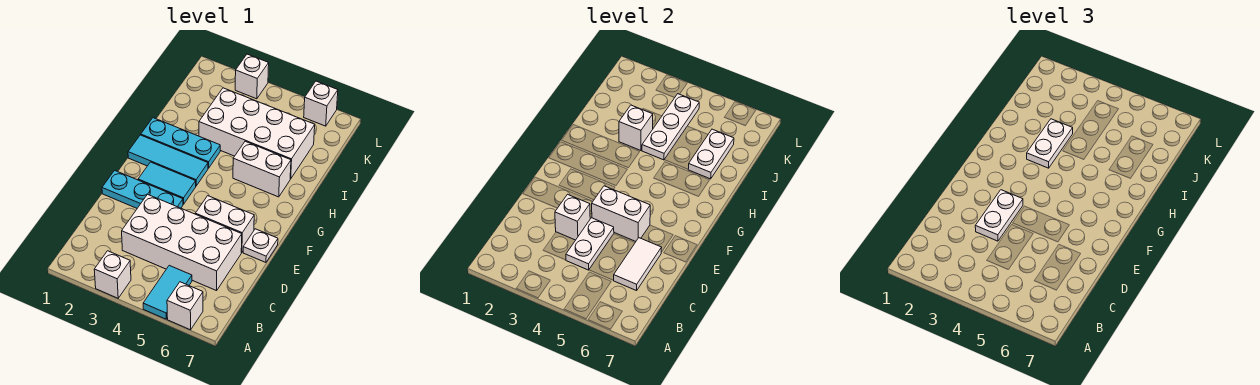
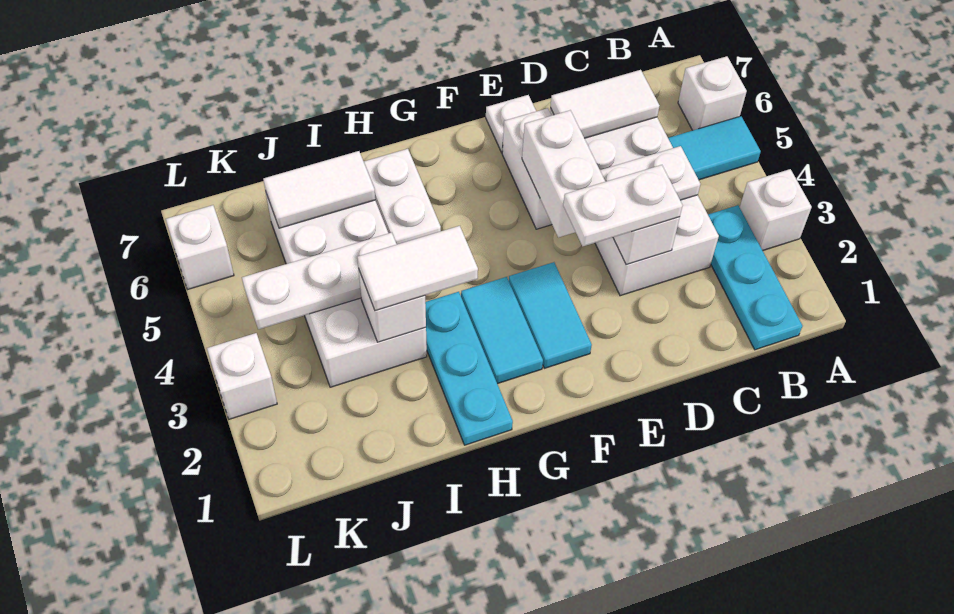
cyan 1x3 plate [102,170,183,208] -> cyan 1x3 plate moved to [708,205,802,350]
cyan 1x3 tile [128,135,208,186] -> cyan 1x2 tile [461,277,543,384]
white 1x2 plate [1027,119,1073,168] -> white 1x2 tile [357,226,478,311]
white 1x2 plate [688,129,734,179] -> white 1x2 tile [263,151,375,228]

